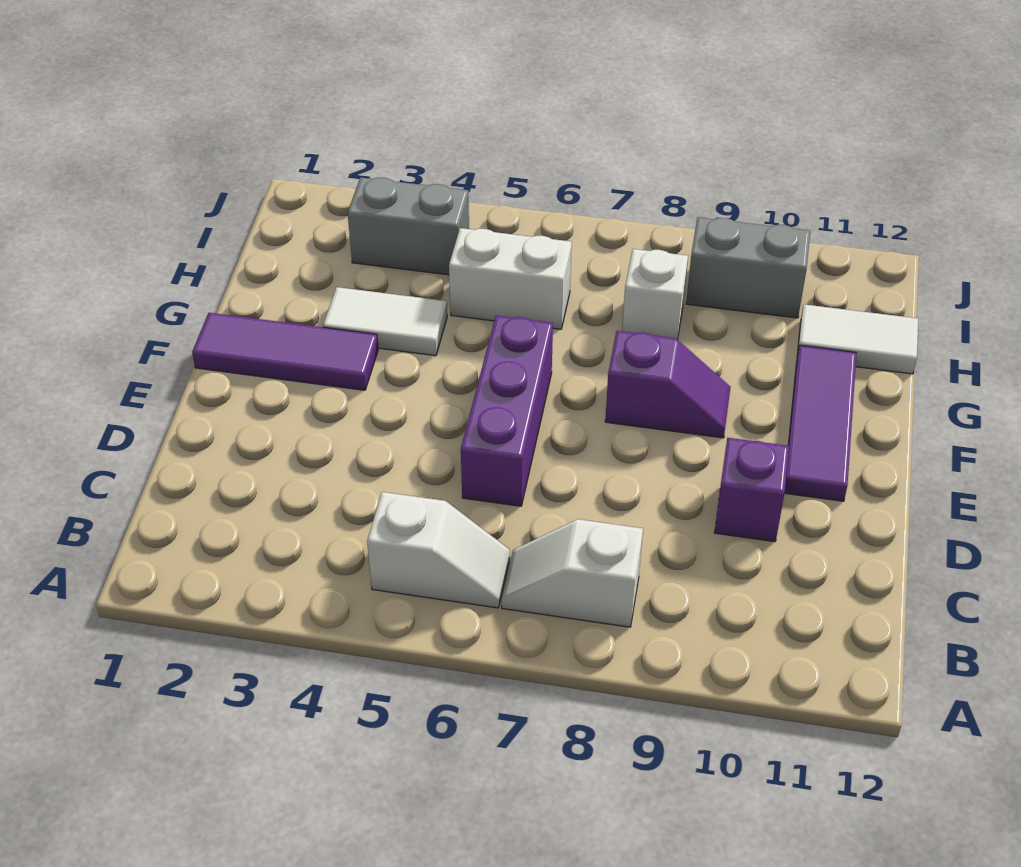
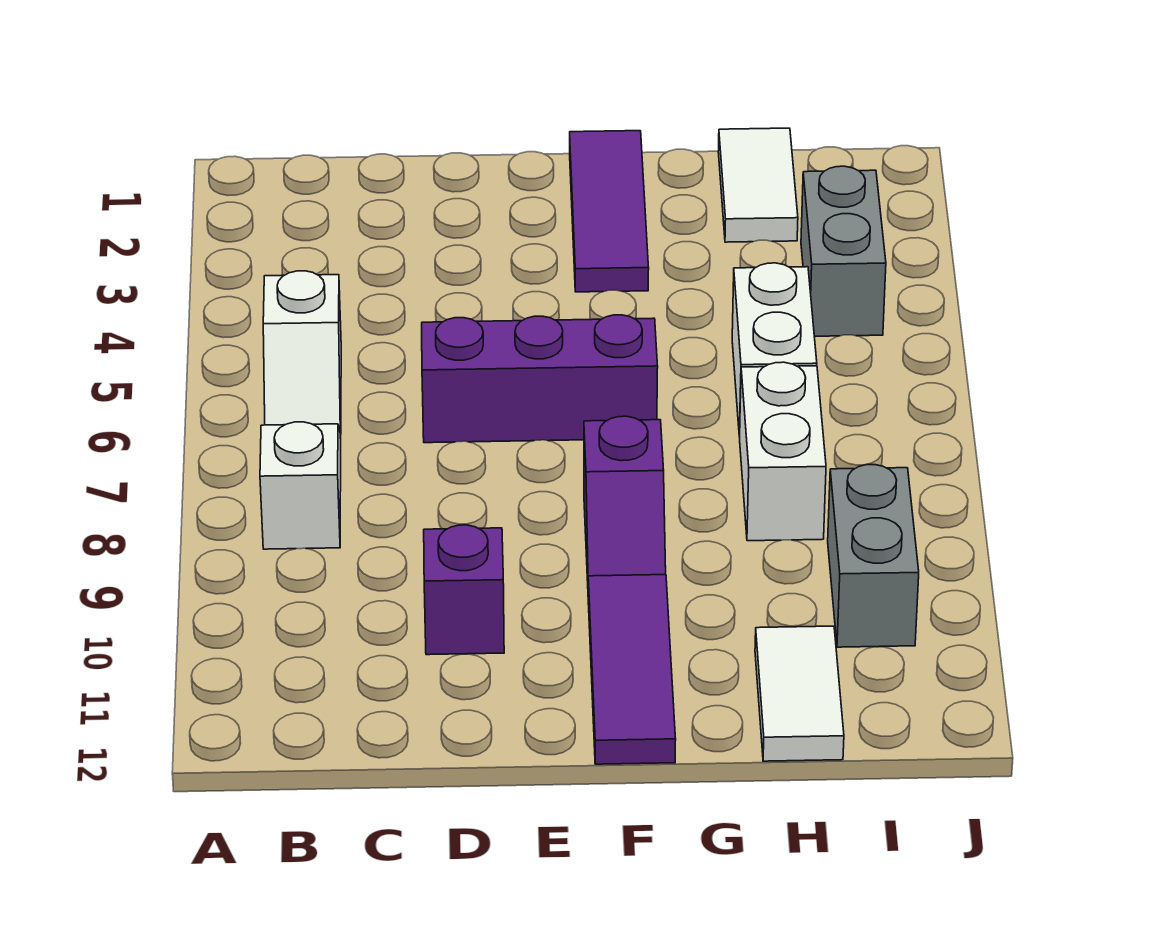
purple 1x3 tile [785,345,856,501] -> purple 1x3 tile turned to [588,575,676,764]
white 1x2 tile [323,287,447,356] -> white 1x2 tile moved to [718,128,798,242]
white 1x1 brick [622,249,688,339] -> white 1x2 brick [740,362,826,541]

